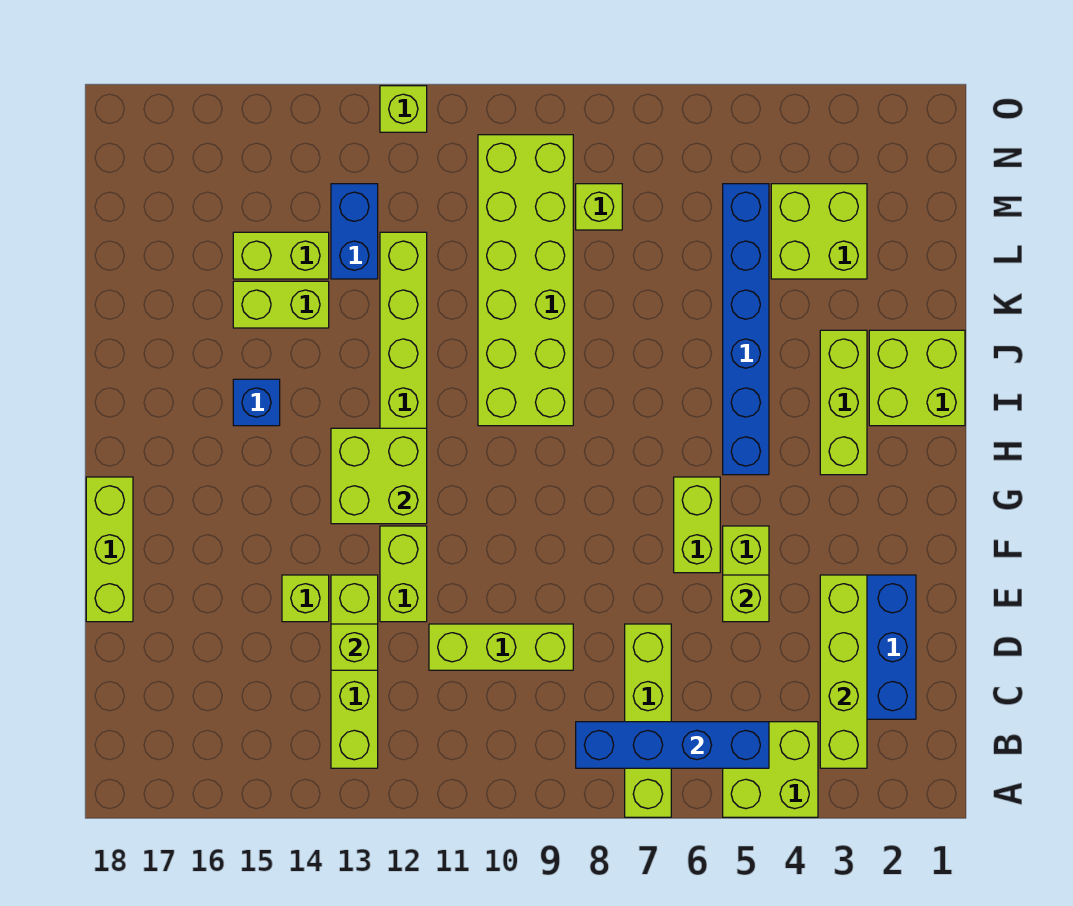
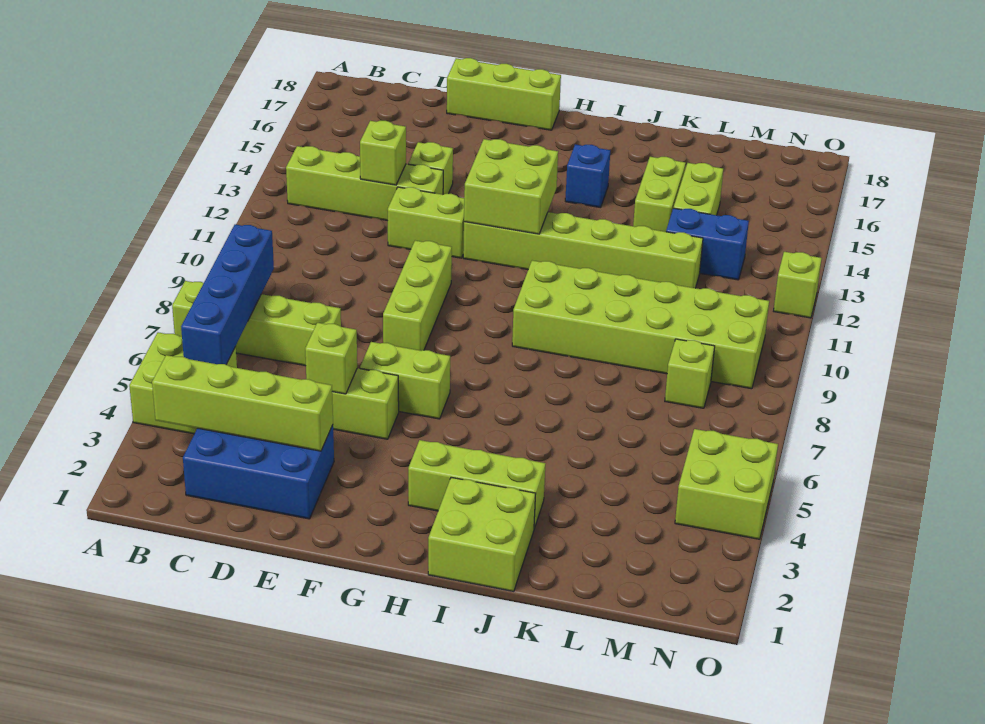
lime 1x3 brick [429,624,573,670] -> lime 1x3 brick moved to [383,241,452,351]
blue 1x6 brick [723,184,769,475] -> none
lime 2x2 brick [771,184,867,279] -> lime 2x2 brick moved to [675,429,778,539]

